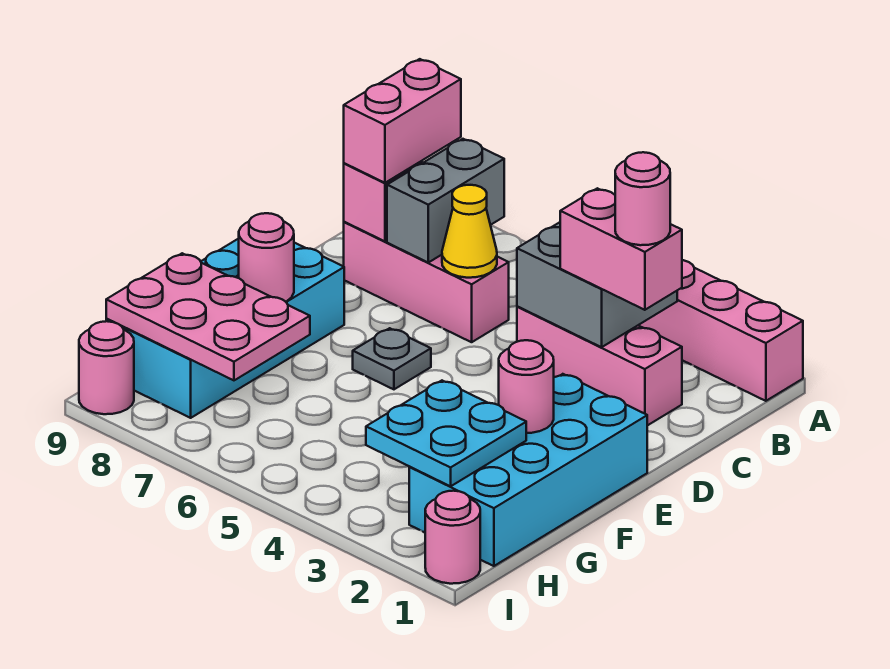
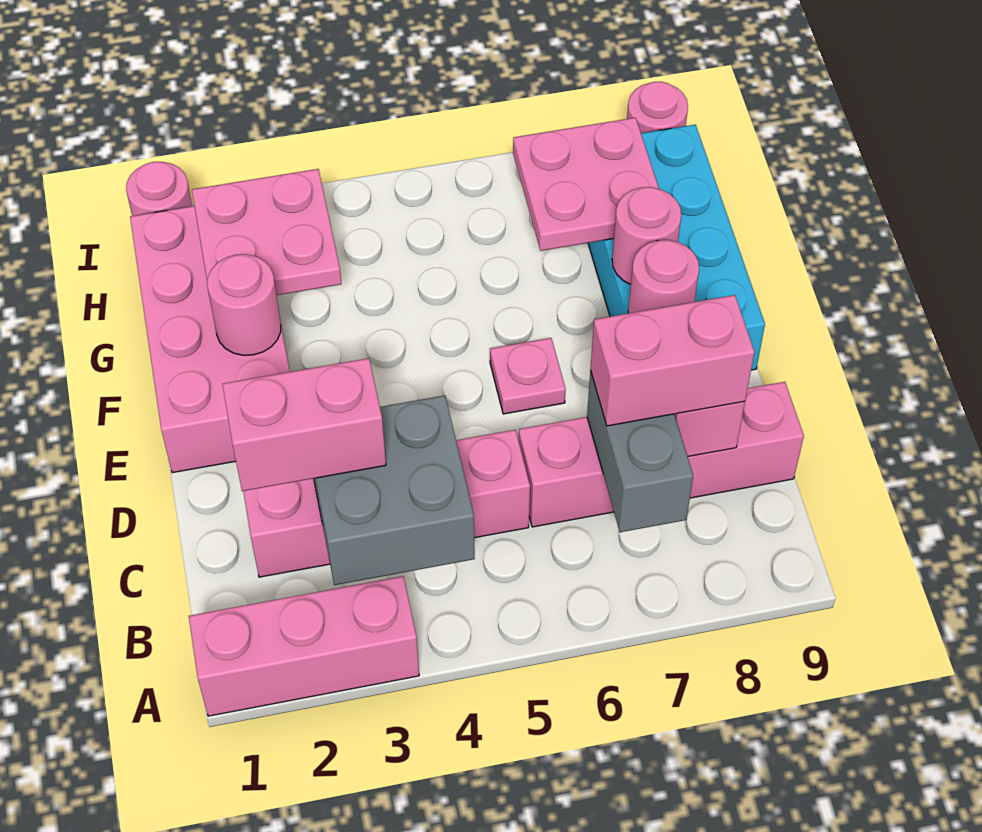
pink 1x2 brick [344,59,461,183] -> pink 1x2 brick turned to [591,295,754,426]
pink 1x3 brick [517,307,682,426] -> pink 1x4 brick [243,430,530,577]
pink 1x1 round brick [615,152,670,245] -> pink 1x1 round brick moved to [628,240,699,313]
pink 1x3 brick [344,222,509,342] -> pink 1x4 brick [519,382,804,527]
yellow 1x1 cone [442,185,497,278] -> none
cyan 2x4 brick [409,374,647,566] -> pink 2x4 brick [130,206,290,473]
grey 1x1 plate [353,328,431,389] -> pink 1x1 plate [490,338,566,414]
cyan 2x2 plate [366,381,526,486] -> pink 2x2 plate [192,169,341,295]
pink 2x3 plate [106,253,310,380] -> pink 2x2 plate [513,118,659,251]

